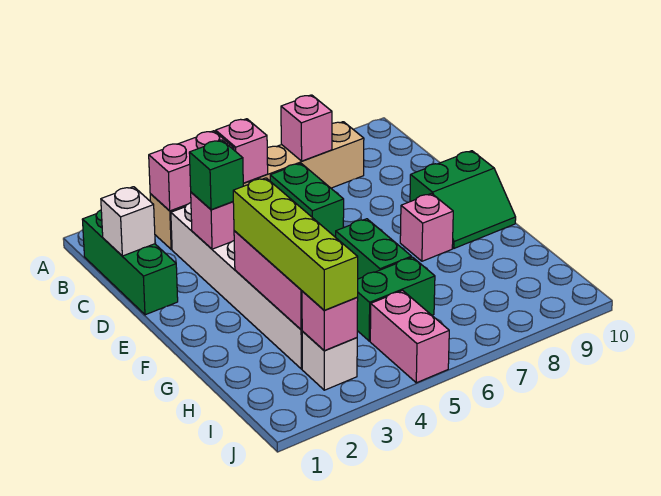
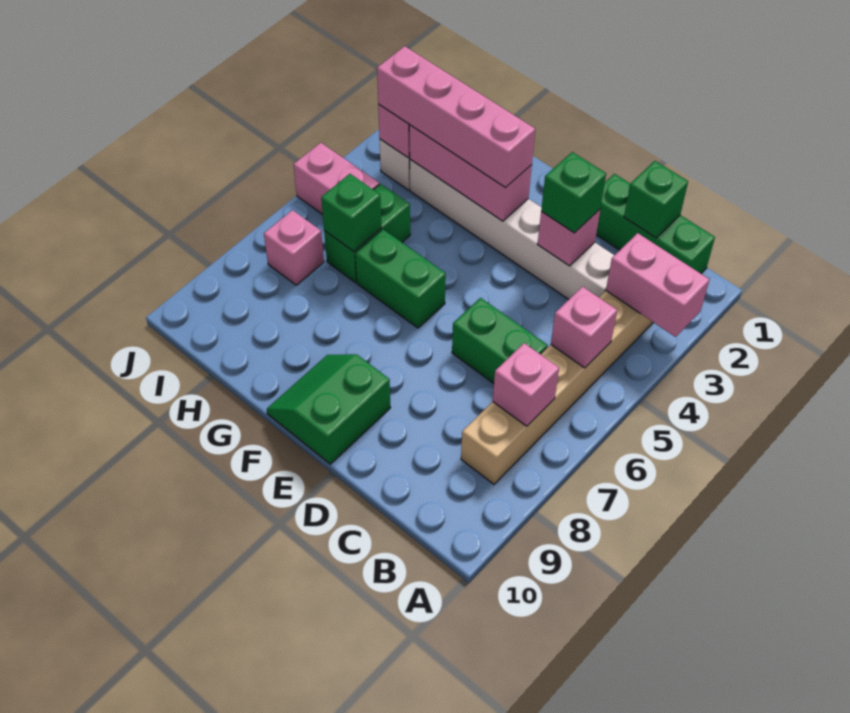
pink 1x2 brick [149,131,234,211] -> pink 1x2 brick turned to [606,233,709,337]
white 1x1 brick [101,187,155,256] -> green 1x1 brick [624,161,688,238]
lime 1x4 brick [233,178,358,310] -> pink 1x4 brick [377,46,535,187]
pink 1x1 brick [400,193,453,261] -> pink 1x1 brick moved to [264,210,324,285]
none -> green 1x1 brick [321,174,381,251]

